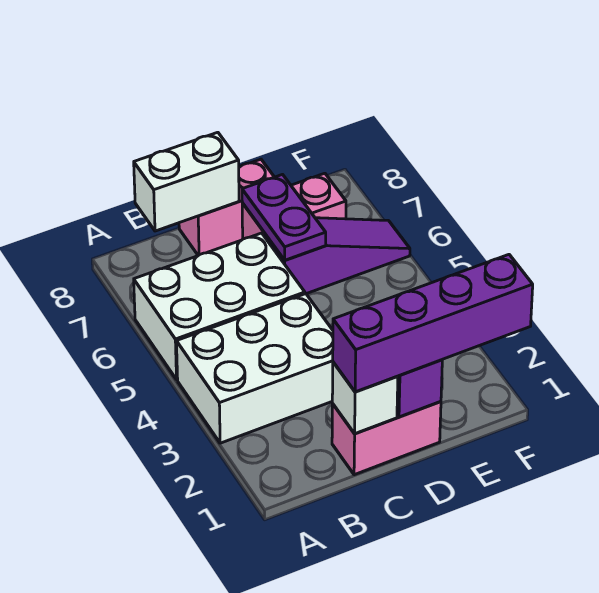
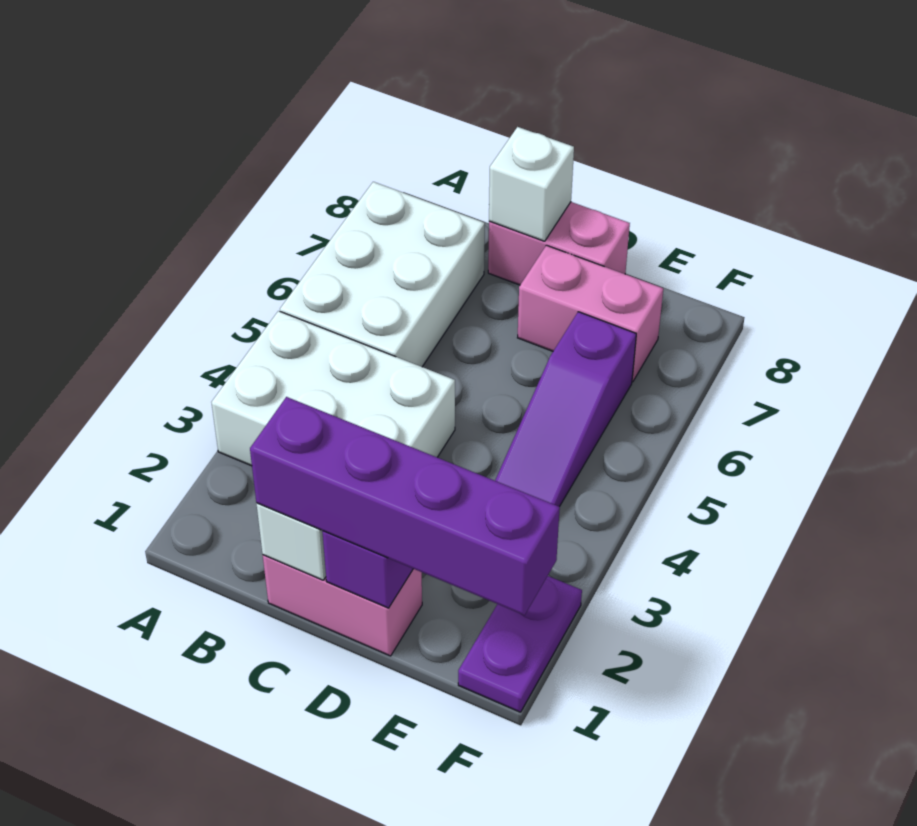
white 2x3 brick [134,233,305,379] -> white 2x3 brick turned to [280,182,485,367]
white 1x2 brick [134,132,239,231] -> white 1x1 brick [489,127,574,241]
purple 1x3 slope [264,218,410,294] -> purple 1x3 slope turned to [495,312,636,507]
purple 1x2 plate [242,175,326,260] -> purple 1x2 plate moved to [458,576,582,712]

